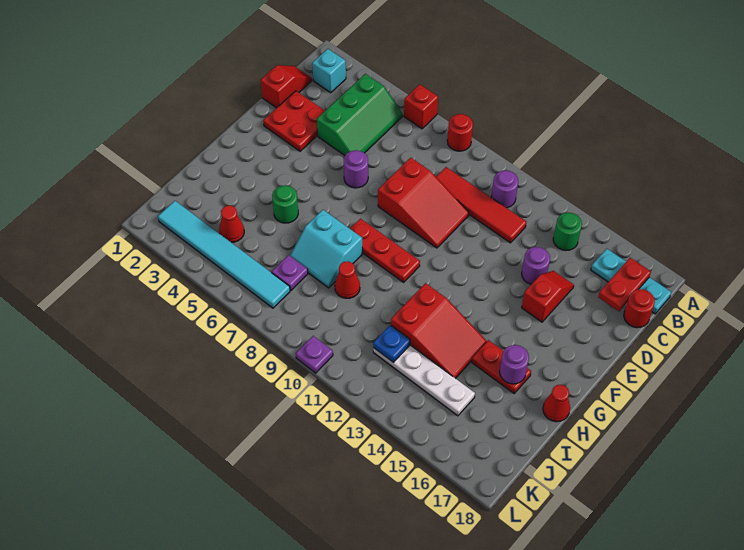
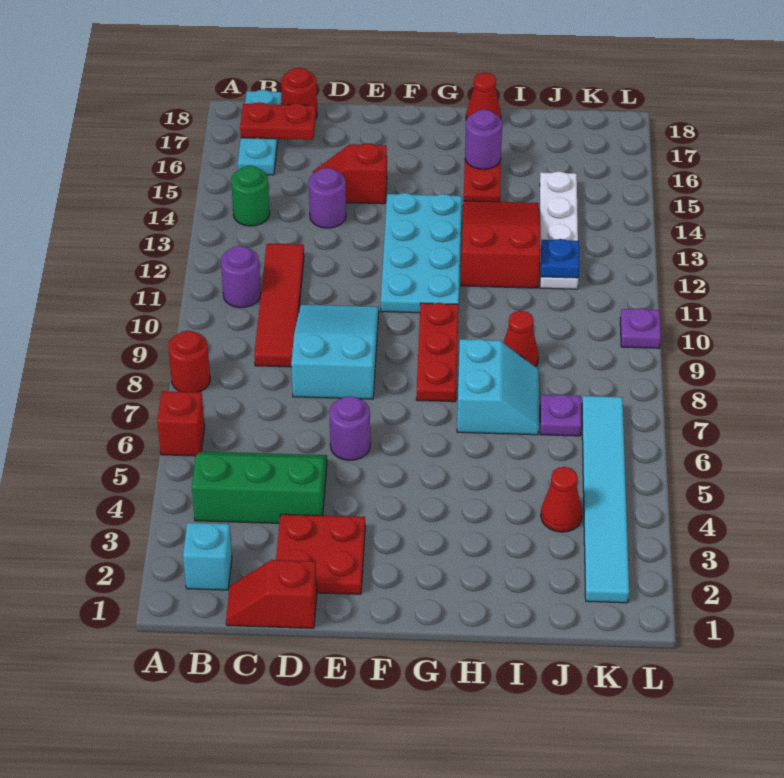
red 2x3 slope [378,158,469,248] -> cyan 2x3 slope [291,305,379,399]
none -> cyan 2x4 plate [381,193,462,313]
green 1x1 round brick [272,185,298,223] -> none

